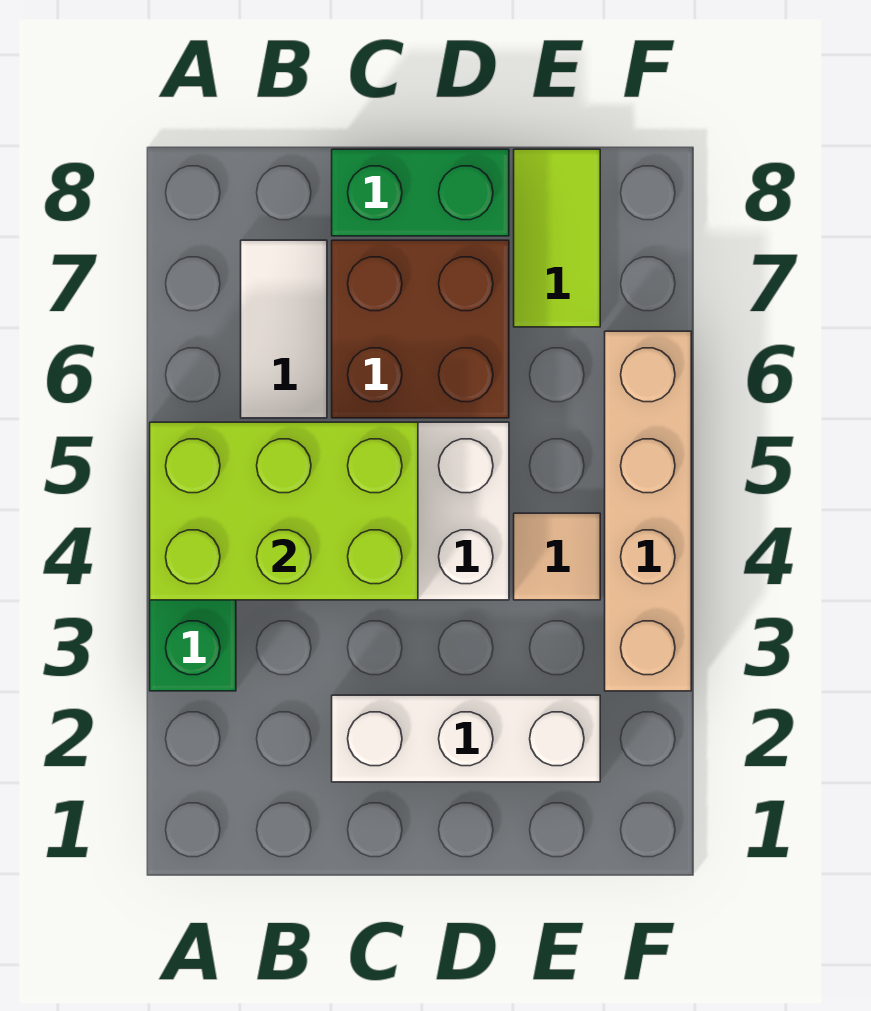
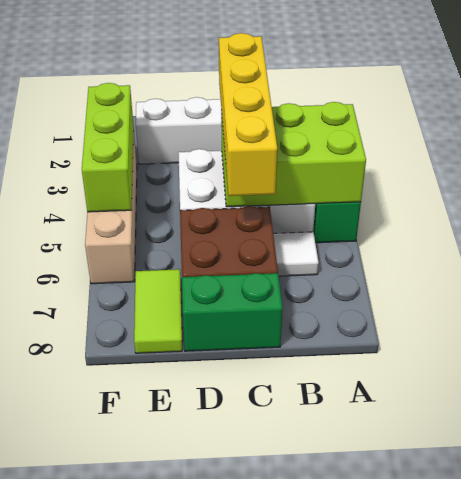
white 1x2 tile [241,240,327,418] -> white 1x1 tile [273,232,319,276]
none -> yellow 1x4 brick [219,33,277,196]
tan 1x1 tile [514,513,600,600] -> none
none -> lime 1x3 brick [82,83,134,212]

